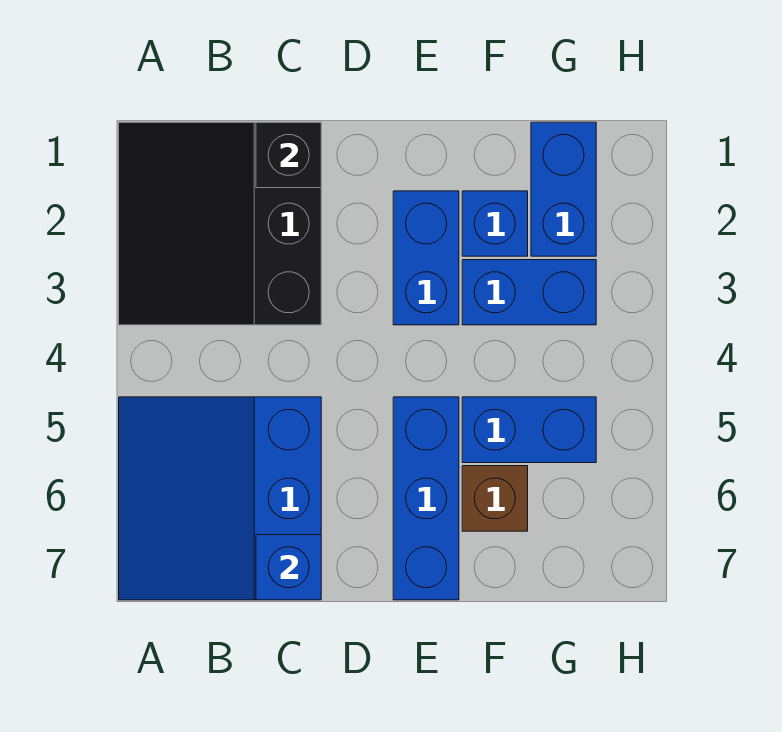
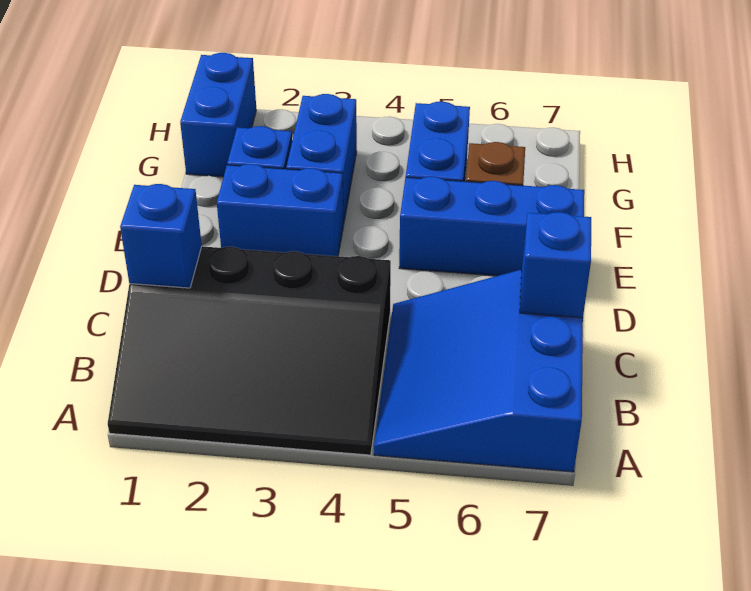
black 3x3 slope [119,122,321,325] -> black 3x4 slope [108,246,391,455]
blue 3x3 slope [119,397,321,600] -> blue 3x3 slope turned to [374,270,583,472]
black 1x1 brick [256,122,321,188] -> blue 1x1 brick [120,184,202,288]
blue 1x2 brick [531,122,596,256] -> blue 1x2 brick turned to [180,53,256,177]

